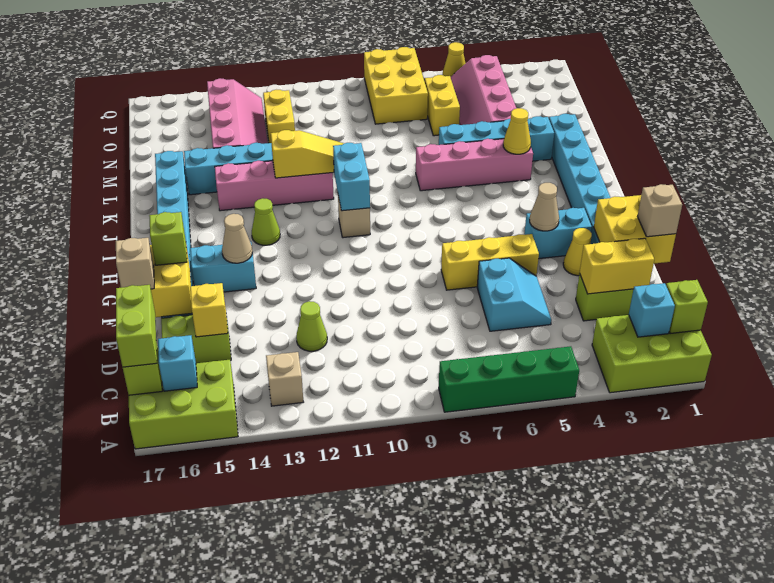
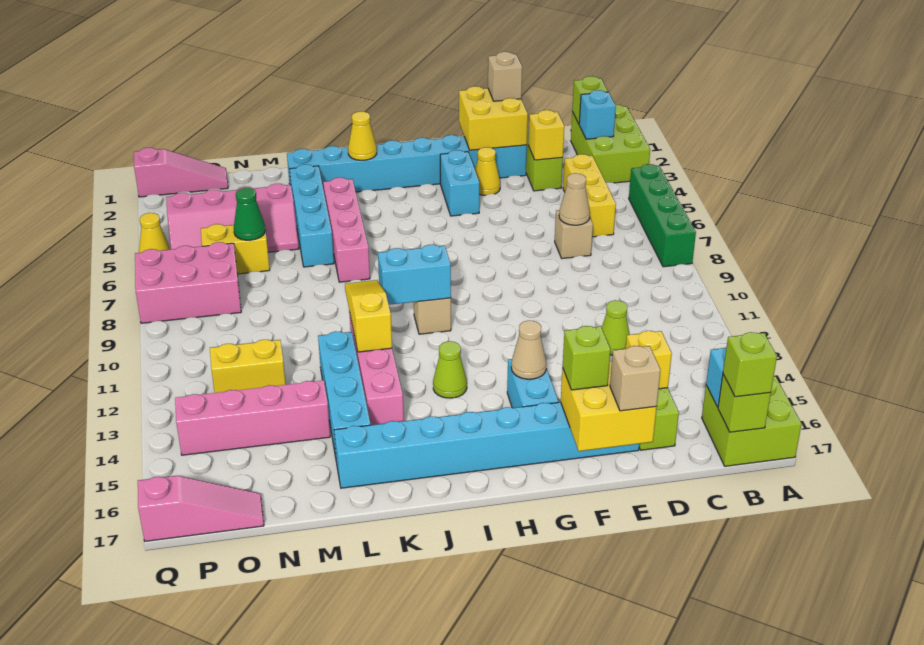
lime 2x3 brick [129,360,238,449] -> lime 2x2 brick [702,376,802,466]
tan 1x1 brick [266,352,303,406] -> tan 1x1 brick moved to [555,210,593,258]
lime 1x2 brick [116,285,157,367] -> lime 1x1 brick [723,332,777,397]
yellow 1x2 brick [580,238,654,294] -> yellow 1x1 brick [528,110,564,160]
cyan 2x2 slope [477,258,551,331] -> none
yellow 1x3 brick [441,234,539,290] -> yellow 1x3 brick moved to [563,154,616,237]
tan 1x1 cone [530,183,559,231] -> tan 1x1 cone moved to [559,173,590,225]
yellow 1x1 cone [503,108,531,154] -> yellow 1x1 cone moved to [348,112,377,160]
none -> green 1x1 cone [234,188,265,240]
none -> pink 1x3 slope [134,148,228,197]
yellow 2x3 brick [364,47,428,124] -> pink 2x3 brick [135,242,241,323]
none -> pink 1x3 slope [138,476,264,541]

